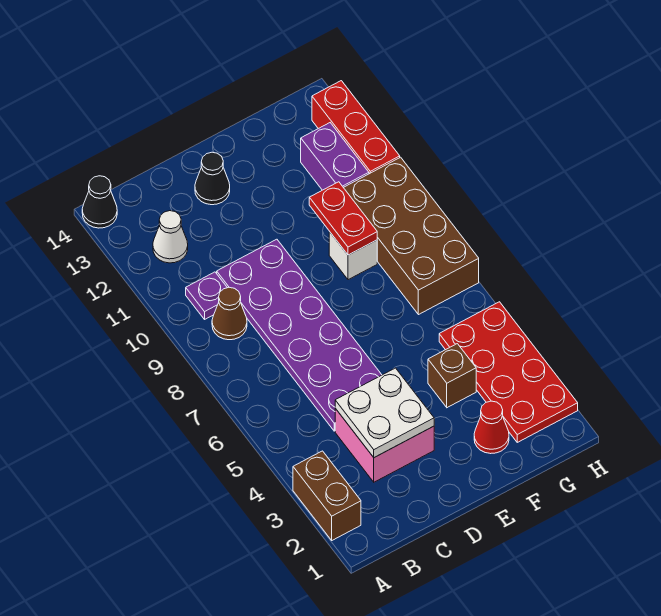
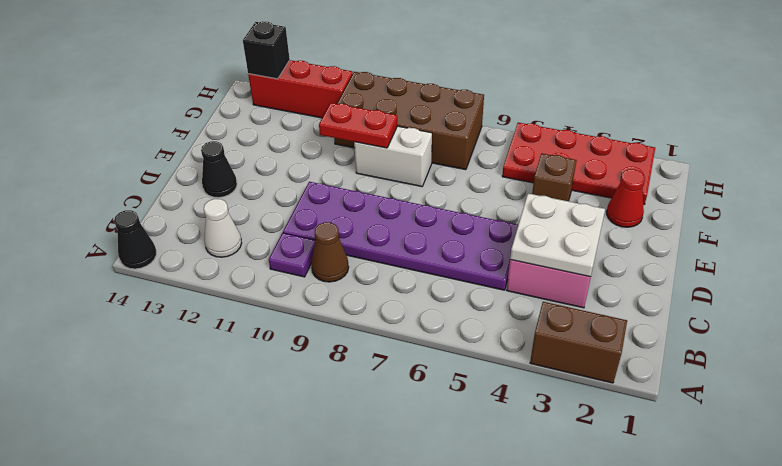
white 1x1 brick [329,232,377,280] -> white 1x2 brick [354,126,432,187]
purple 1x2 brick [301,123,369,190] -> none
none -> black 1x1 brick [243,21,290,79]

